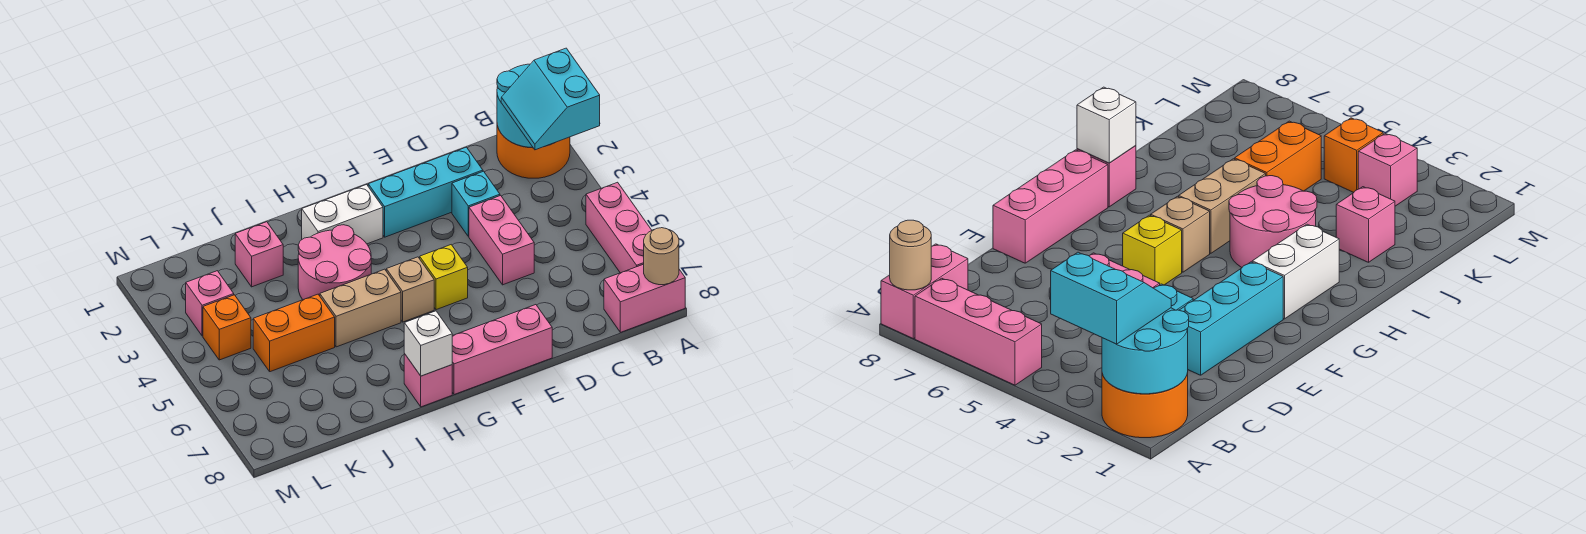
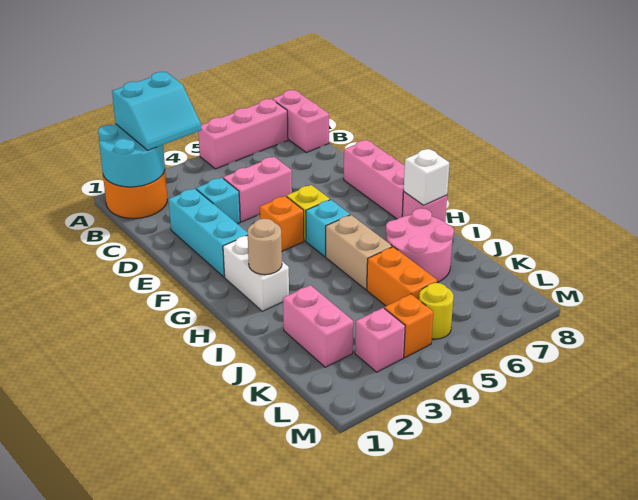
tan 1x1 round brick [644,228,679,285] -> tan 1x1 round brick moved to [248,219,282,275]
none -> orange 1x1 brick [260,196,304,251]
tan 1x1 brick [386,257,434,322] -> cyan 1x1 brick [306,200,350,257]
pink 2x2 round brick [298,225,371,300] -> pink 2x2 round brick moved to [386,208,454,282]
pink 1x1 brick [235,222,283,287] -> pink 1x2 brick [283,285,353,367]
none -> yellow 1x1 round brick [419,283,454,339]

